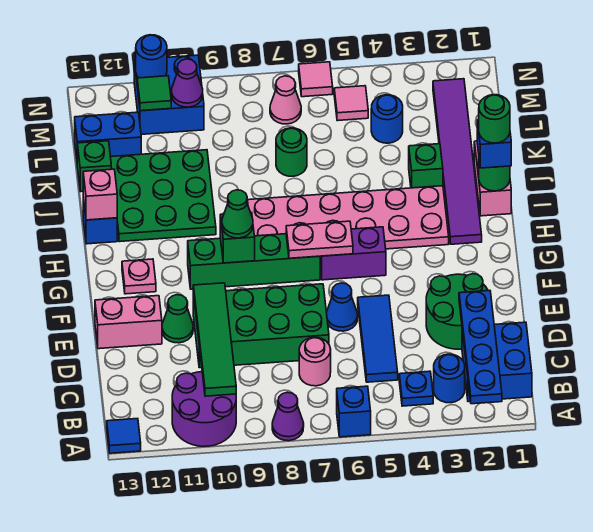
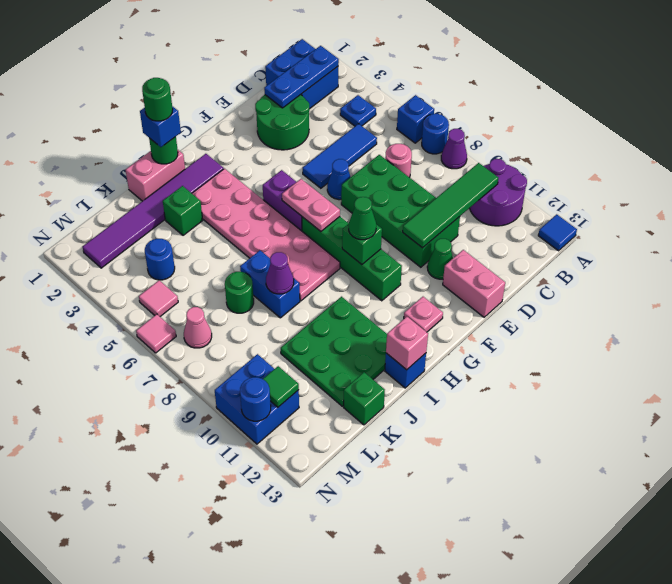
blue 1x4 plate [459,291,502,404] -> blue 1x3 plate [264,46,339,108]
blue 1x1 round brick [434,354,465,403] -> blue 1x1 round brick moved to [422,114,449,154]
blue 1x2 brick [75,112,141,158] -> blue 1x2 brick moved to [240,250,300,318]
purple 1x1 cone [172,59,203,107] -> purple 1x1 cone moved to [266,252,294,294]

